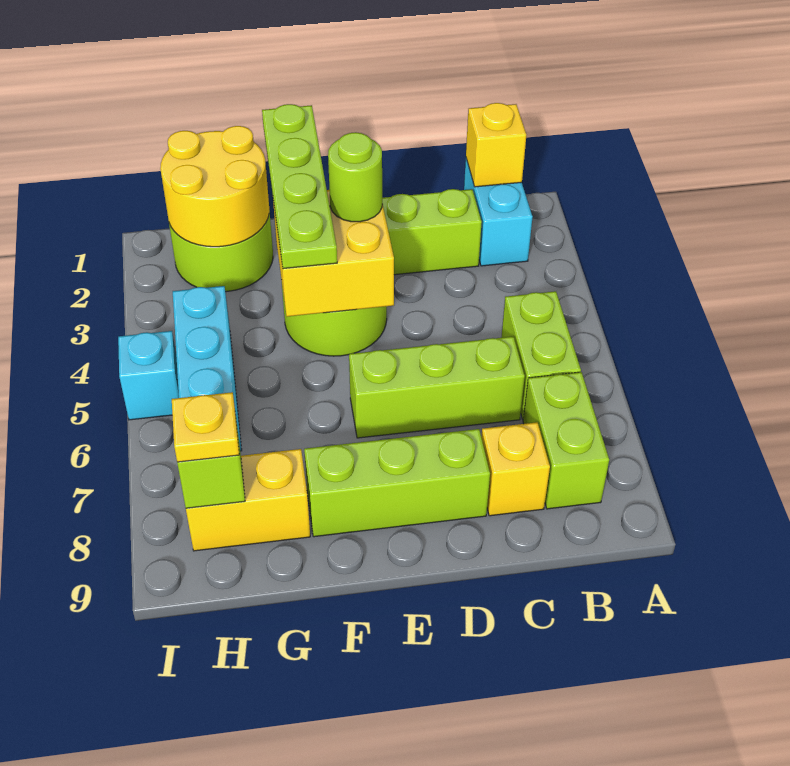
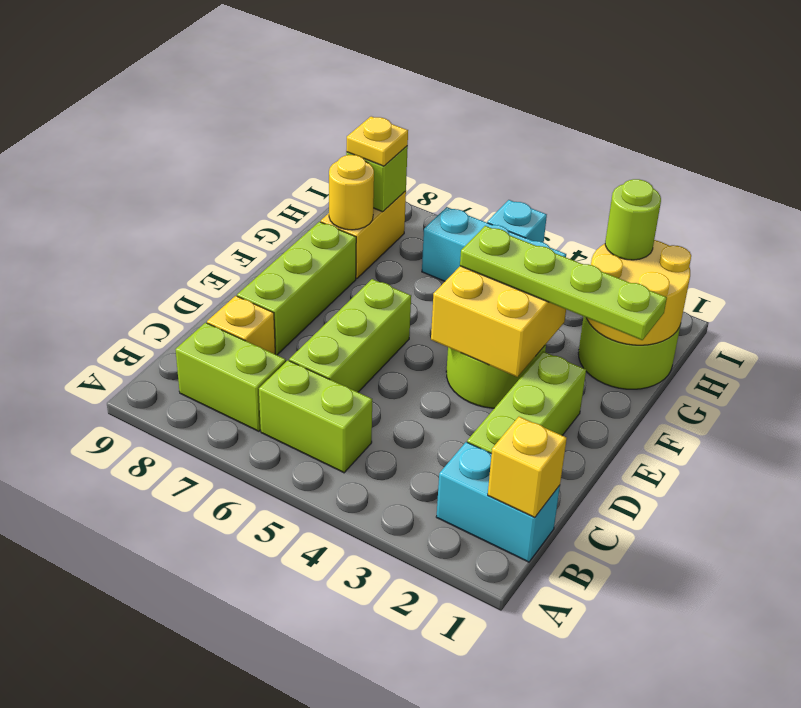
lime 1x1 round brick [328,132,382,222] -> lime 1x1 round brick moved to [605,179,661,260]
none -> yellow 1x1 round brick [329,155,374,230]

